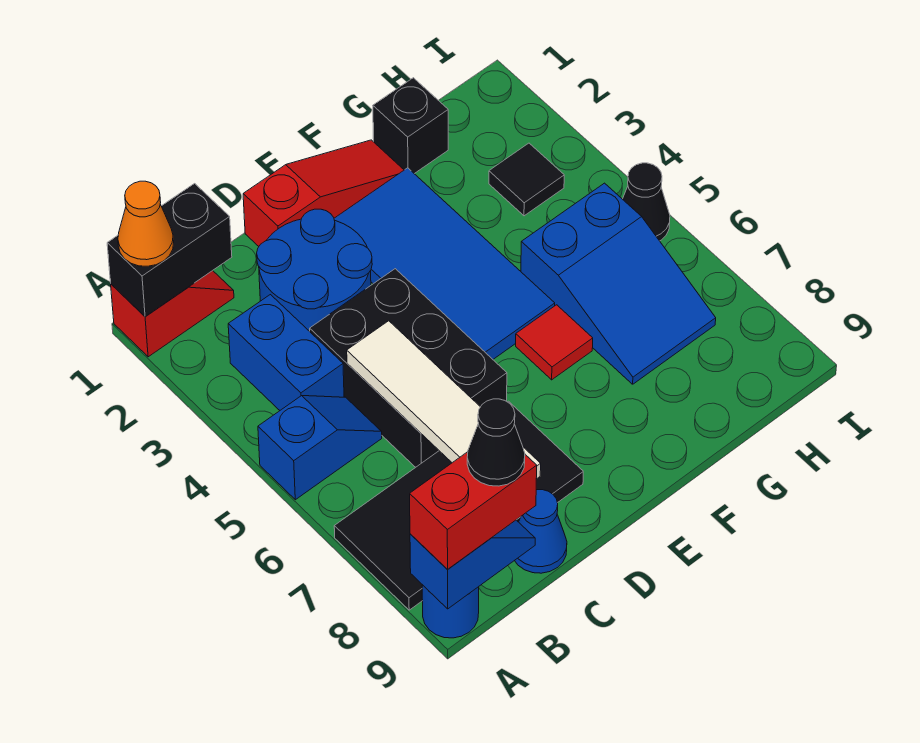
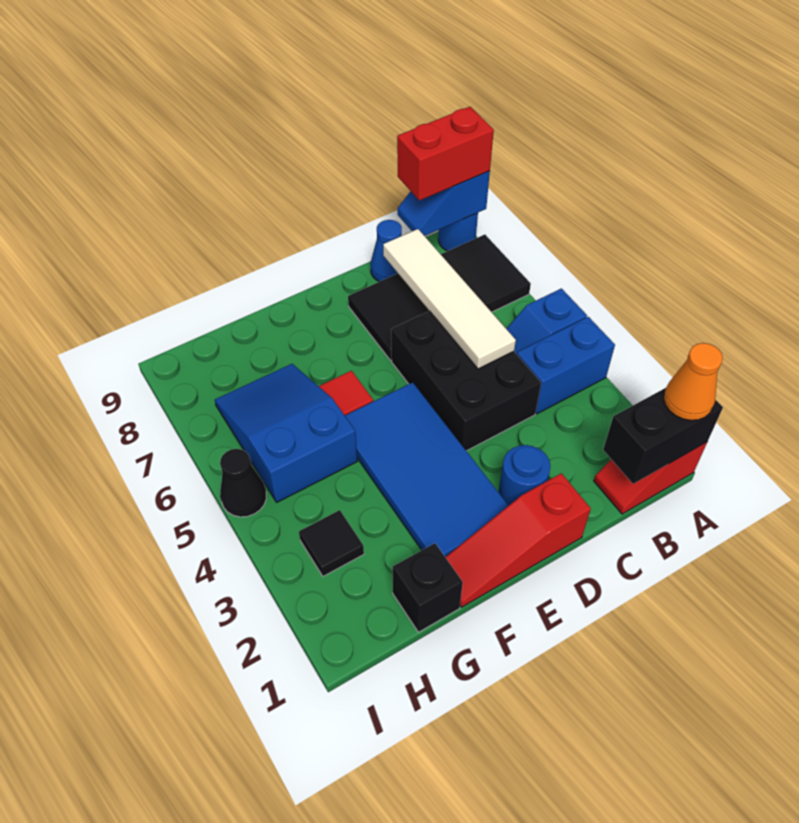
blue 1x2 brick [228,295,344,410] -> blue 1x2 brick turned to [517,317,615,414]
black 1x1 cone [467,399,525,486] -> none
blue 2x2 round brick [257,209,372,331] -> blue 1x1 round brick [499,445,551,505]

